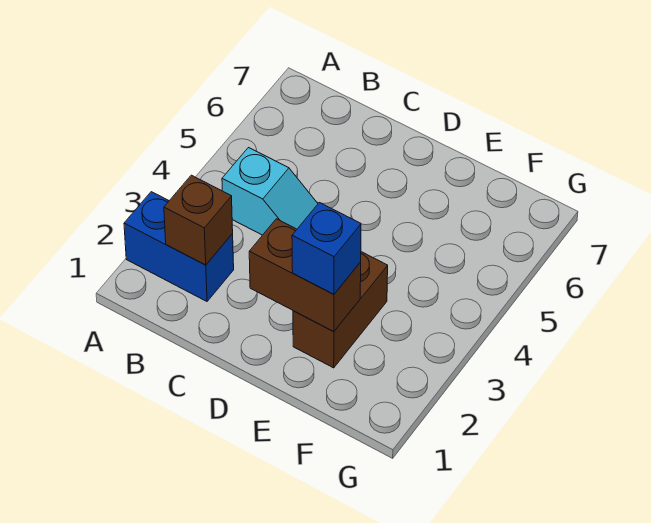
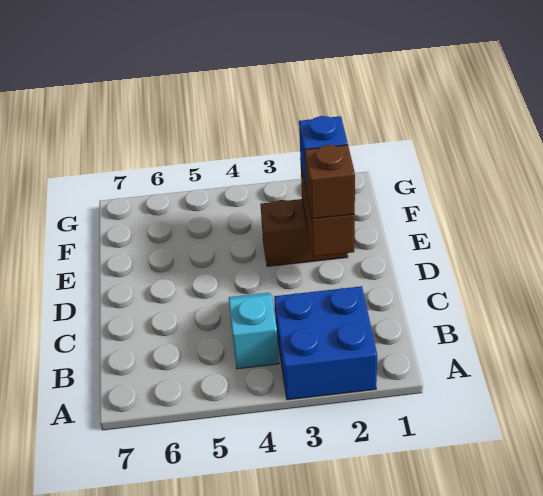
blue 1x2 brick [124,192,234,301] -> blue 2x2 brick [274,286,377,400]
brown 1x1 brick [164,175,233,265] -> brown 1x1 brick moved to [305,145,355,219]

